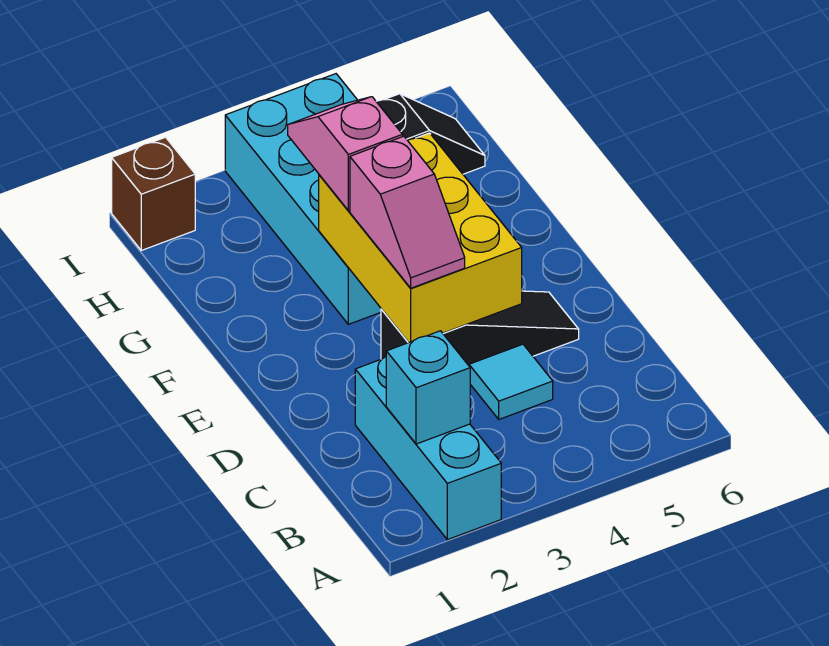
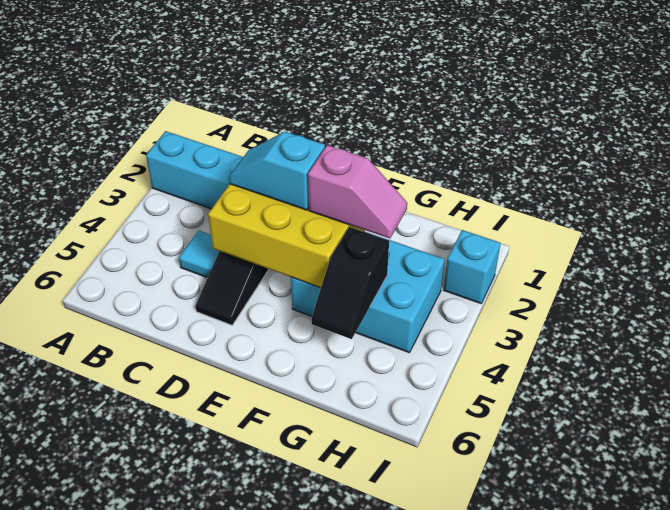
cyan 1x1 brick [386,331,470,444] -> cyan 1x1 brick moved to [444,230,501,303]
pink 1x2 slope [350,136,465,288] -> cyan 1x2 slope [229,132,325,210]
cyan 2x4 brick [225,74,381,324] -> cyan 2x3 brick [291,231,445,353]
brown 1x1 brick [112,137,195,250] -> none

